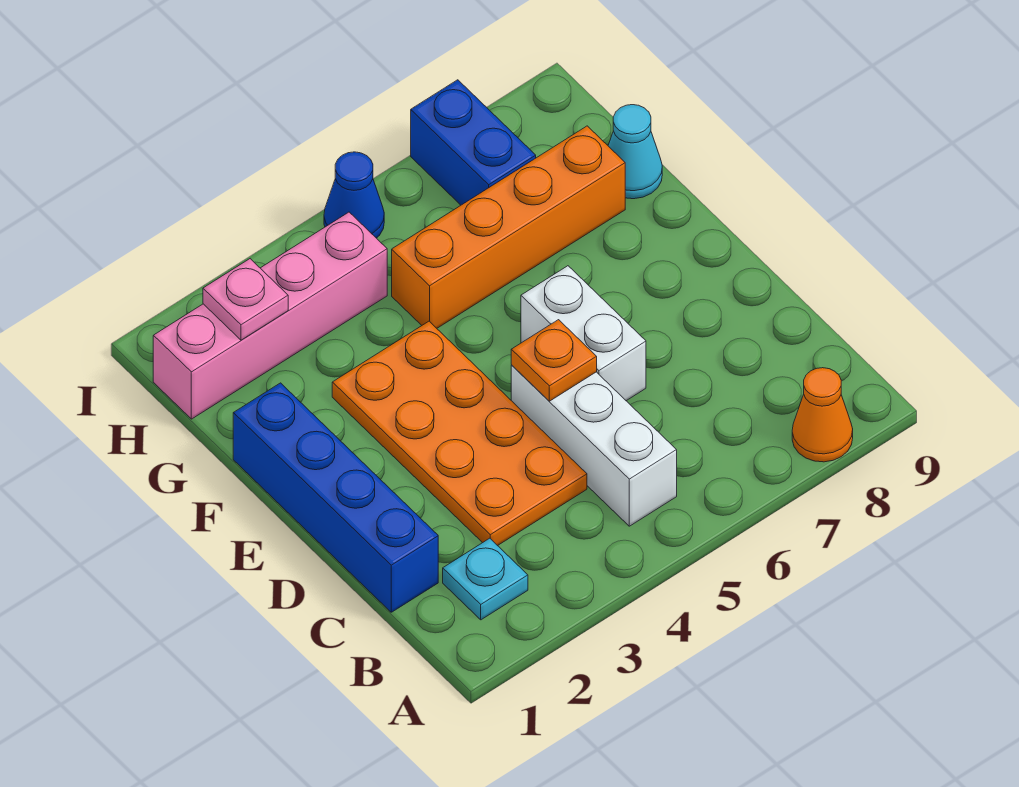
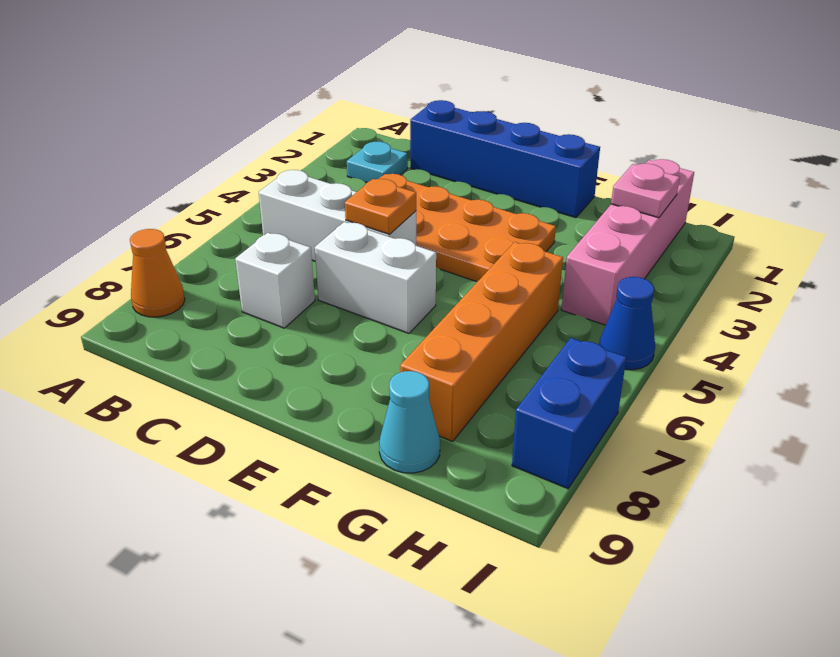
none -> white 1x1 brick [235,233,315,328]
blue 1x2 brick [411,80,536,205] -> blue 1x2 brick turned to [512,338,626,489]

